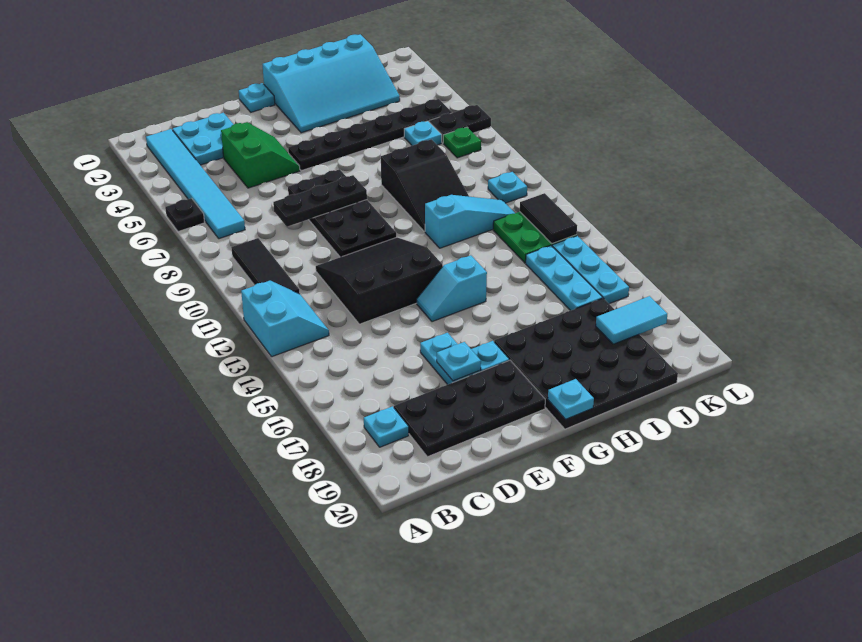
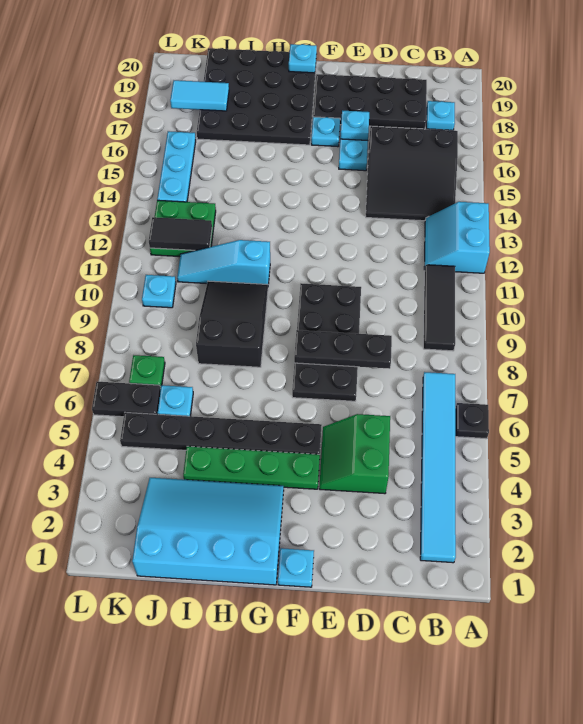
cyan 2x2 plate [173,113,234,165] -> none
black 3x3 slope [316,237,443,324] -> black 3x3 slope moved to [366,126,458,221]
none -> green 1x4 plate [183,446,320,489]
cyan 1x2 slope [417,255,487,322] -> none
cyan 1x3 plate [526,246,602,311] -> none
black 1x2 tile [520,193,577,244] -> black 1x2 tile turned to [149,217,212,250]

